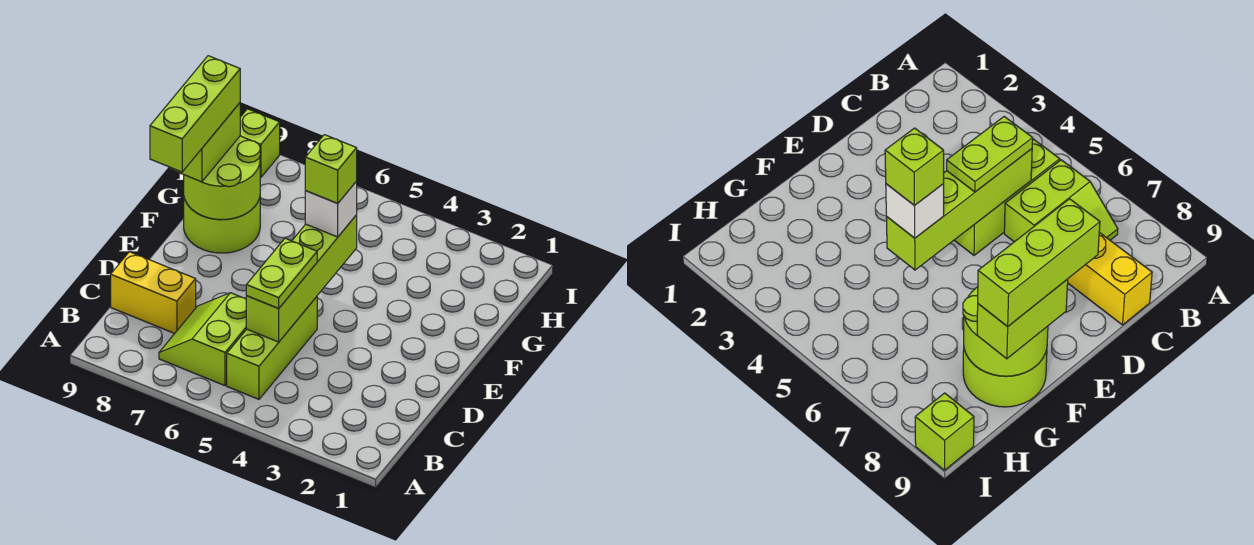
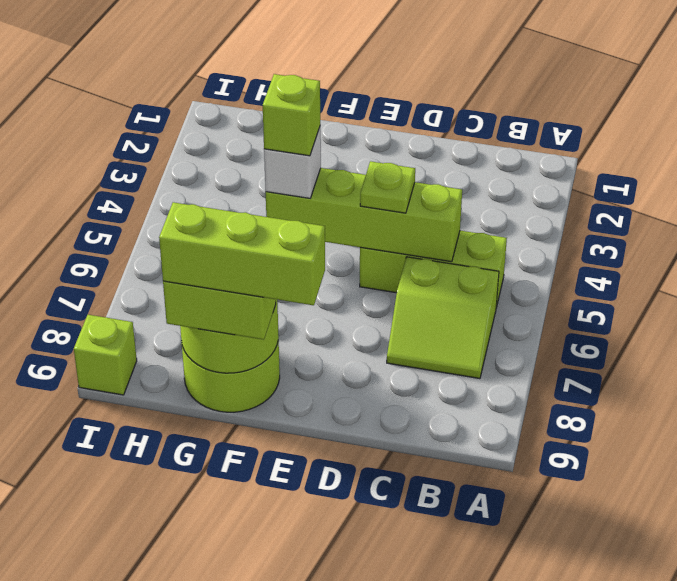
lime 1x2 plate [246,238,317,308] -> lime 1x1 plate [360,161,415,213]
yellow 1x2 brick [111,252,196,333] -> none

